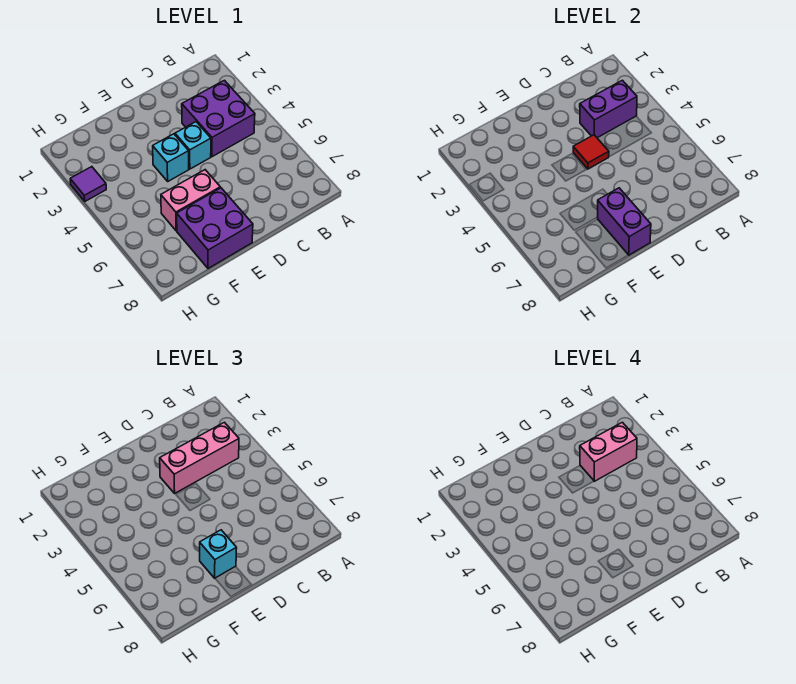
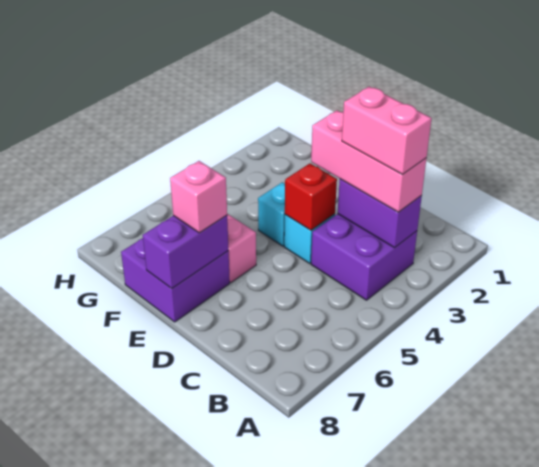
red 1x1 tile [573,135,609,169] -> red 1x1 brick [285,164,337,230]
cyan 1x1 brick [200,530,237,578] -> pink 1x1 brick [170,161,227,233]
purple 1x1 tile [70,167,106,201] -> none

